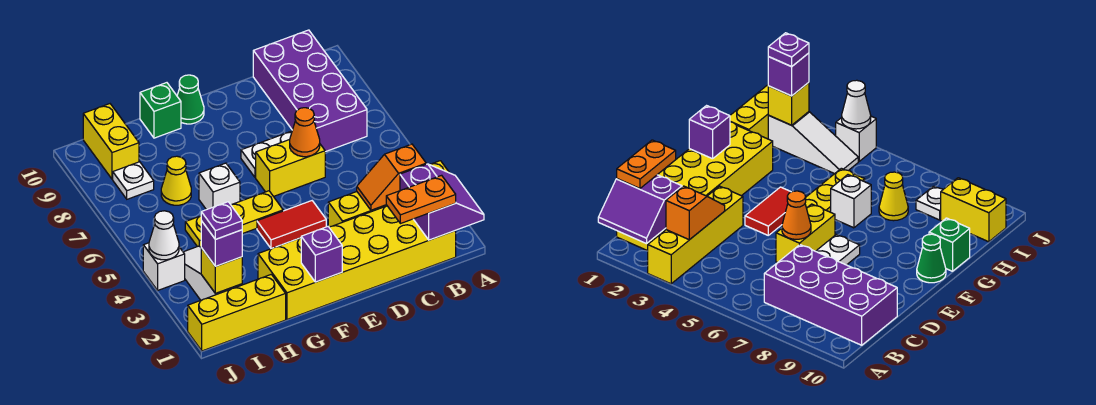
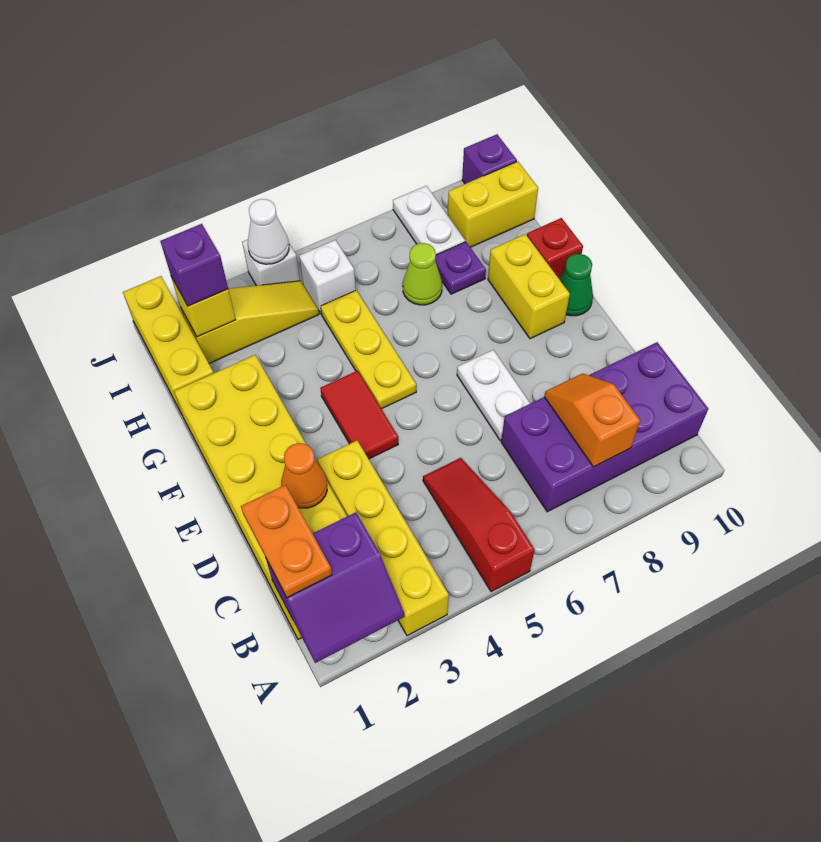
none -> red 1x3 slope [423,458,535,592]
orange 1x2 slope [357,144,426,210] -> orange 1x2 slope moved to [544,373,640,467]
yellow 1x2 brick [256,140,325,196] -> yellow 1x2 brick moved to [488,234,570,339]
orange 1x1 cone [290,108,320,157] -> orange 1x1 cone moved to [281,443,327,508]
purple 1x1 brick [301,227,342,282] -> purple 1x1 brick moved to [462,134,517,184]
white 1x1 brick [199,163,240,210] -> white 1x1 brick moved to [299,240,356,313]
green 1x1 brick [140,83,181,138] -> red 1x1 brick [527,218,583,279]
yellow 1x1 cone [161,156,191,205] -> lime 1x1 cone [403,243,442,305]
white 1x3 slope [183,246,242,300] -> yellow 1x3 slope [181,281,319,363]
purple 1x1 plate [201,202,242,239] -> purple 1x1 plate moved to [435,242,486,294]
white 1x1 plate [113,162,154,199] -> white 1x2 plate [393,186,465,255]

